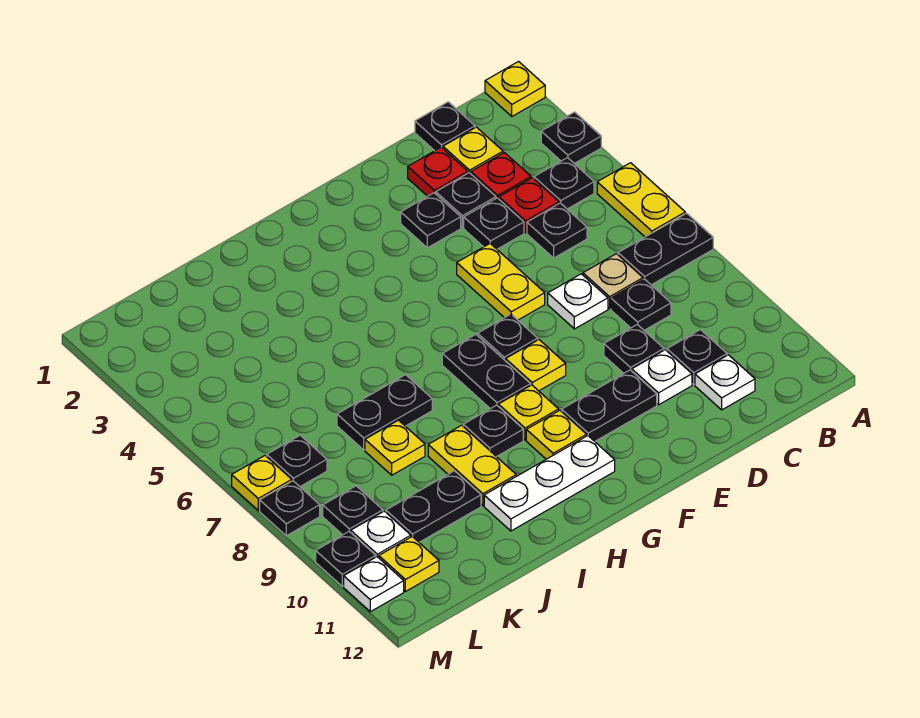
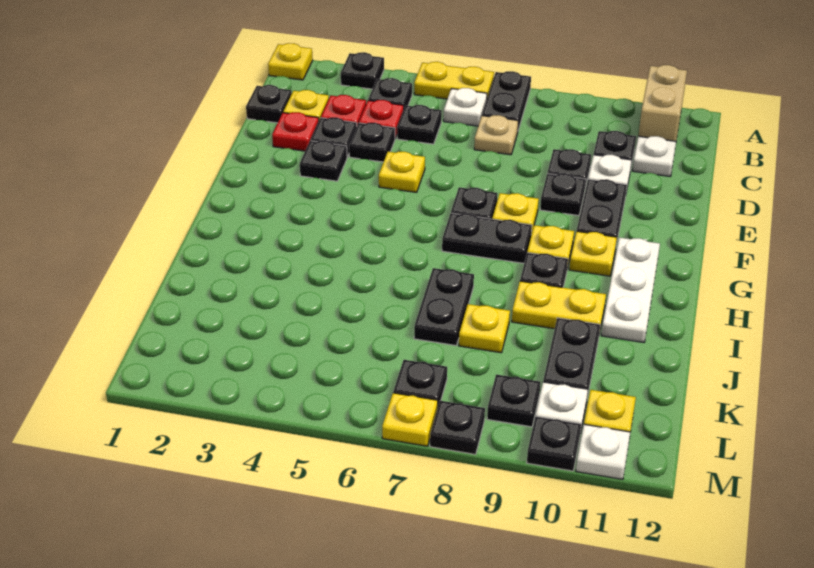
none -> tan 1x2 brick [638,65,687,141]
black 1x1 plate [611,279,671,330] -> black 1x1 plate moved to [540,174,586,216]
white 1x1 plate [548,274,608,329] -> white 1x1 plate moved to [444,88,487,126]
yellow 1x2 plate [457,244,545,320] -> yellow 1x1 plate [379,152,425,192]

